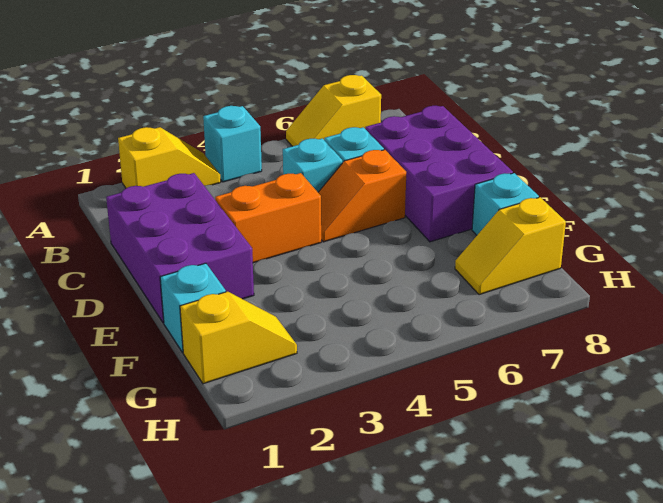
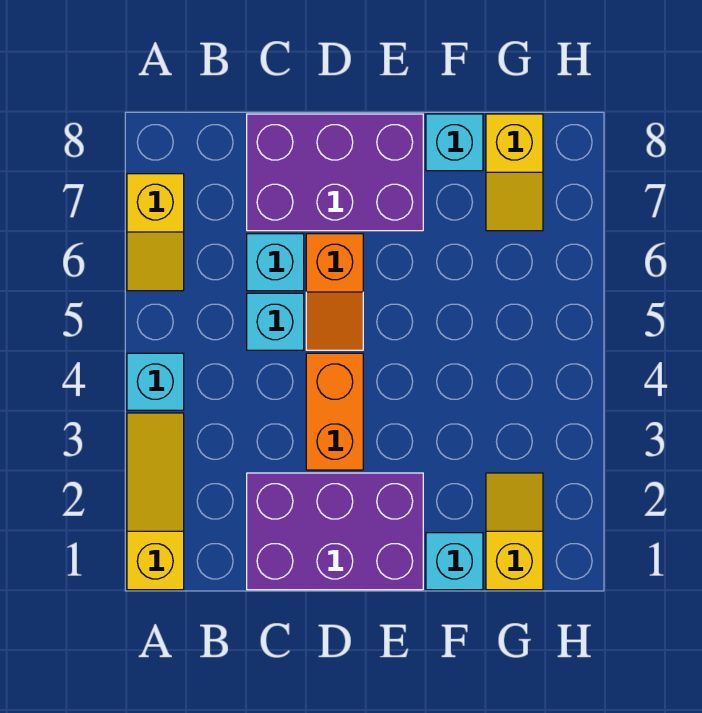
yellow 1x2 slope [118,127,221,188] -> yellow 1x3 slope [127,413,184,590]

